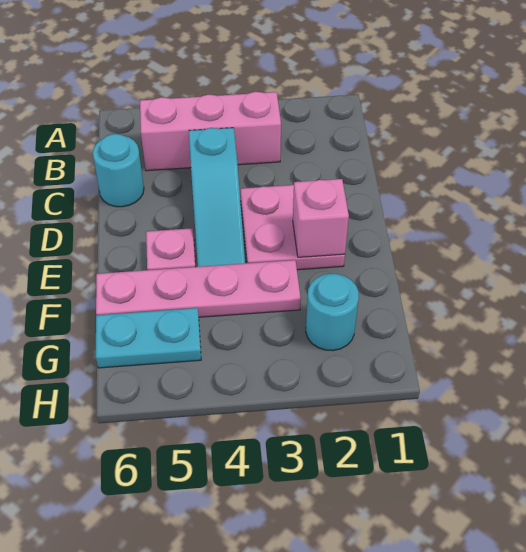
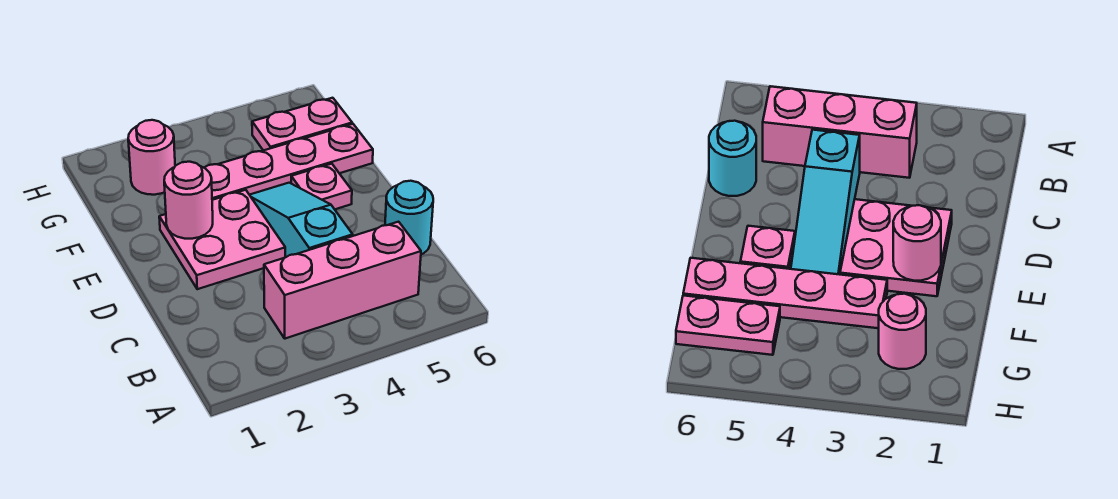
pink 1x1 brick [293,179,349,257] -> pink 1x1 round brick [164,162,213,239]
cyan 1x1 round brick [306,274,359,351] -> pink 1x1 round brick [128,120,175,195]
cyan 1x2 plate [96,308,201,368] -> pink 1x2 plate [252,98,352,151]

